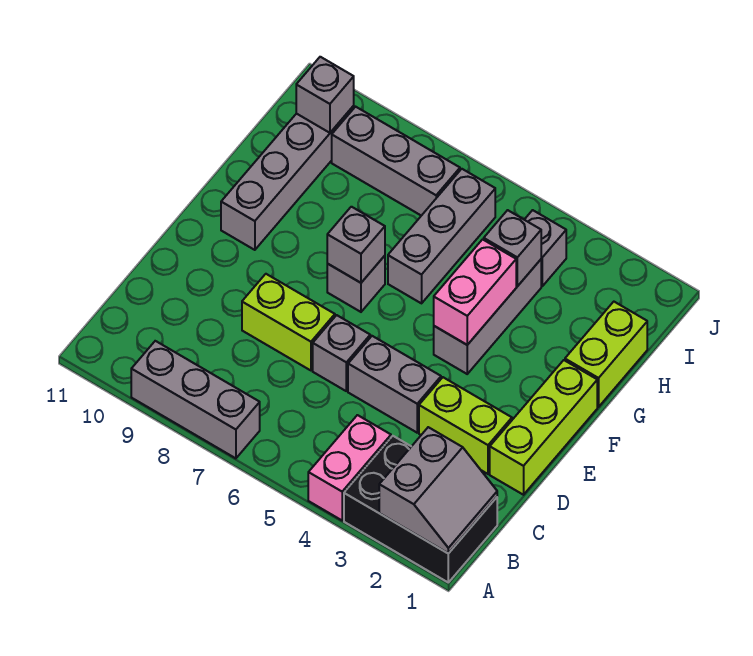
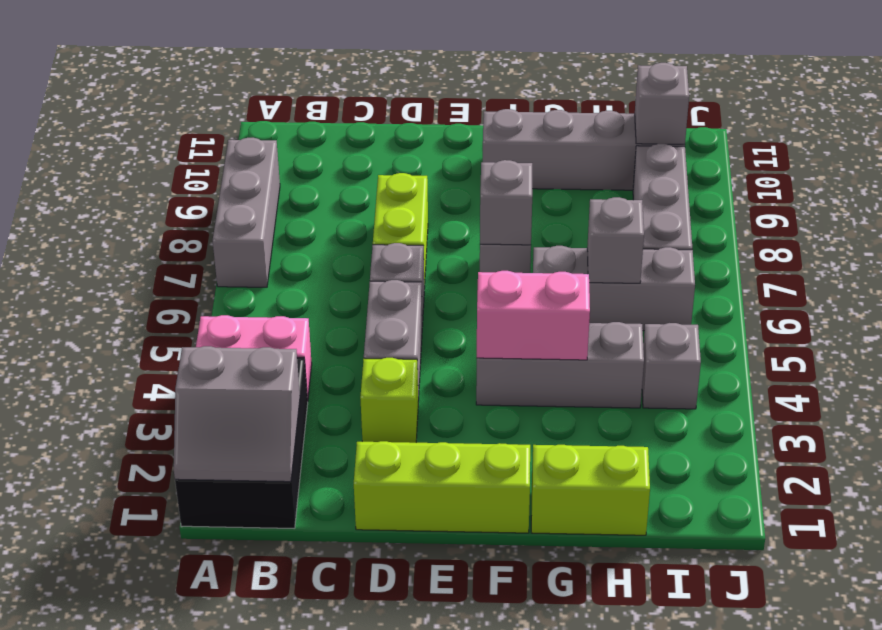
lime 1x2 brick [419,377,512,474] -> lime 1x1 brick [360,358,418,443]
grey 1x1 brick [484,210,541,286] -> grey 1x1 brick moved to [587,197,644,283]

